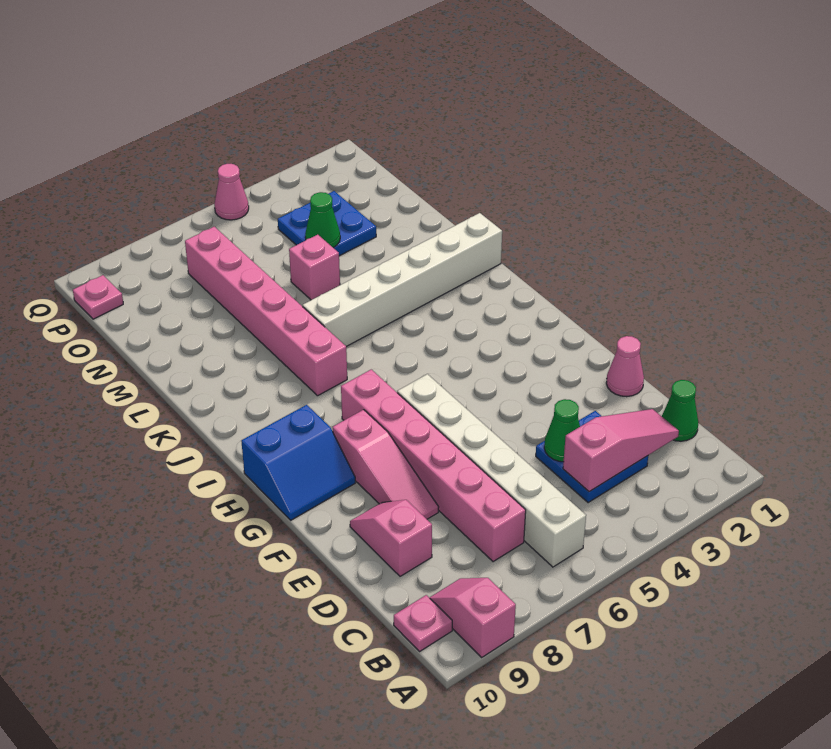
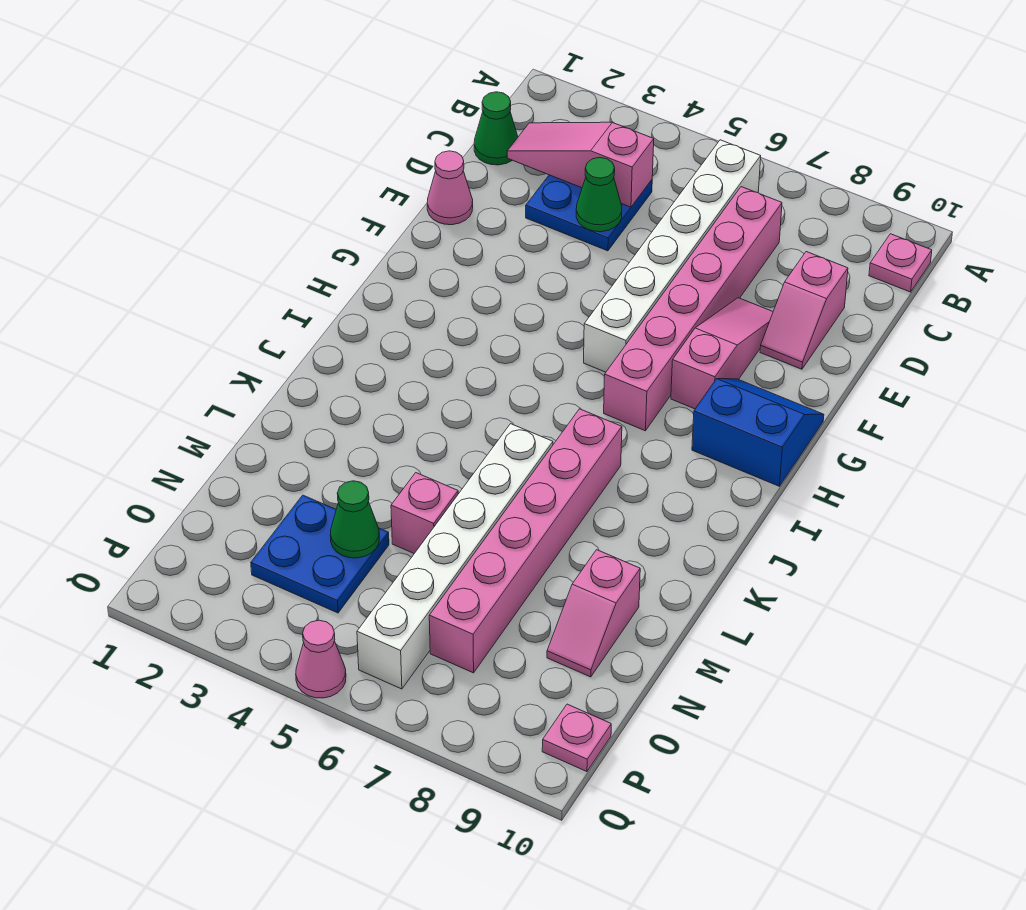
pink 1x2 slope [429,578,516,657] -> pink 1x2 slope moved to [547,550,640,677]
white 1x6 brick [303,213,502,347] -> white 1x6 brick turned to [357,424,553,689]

